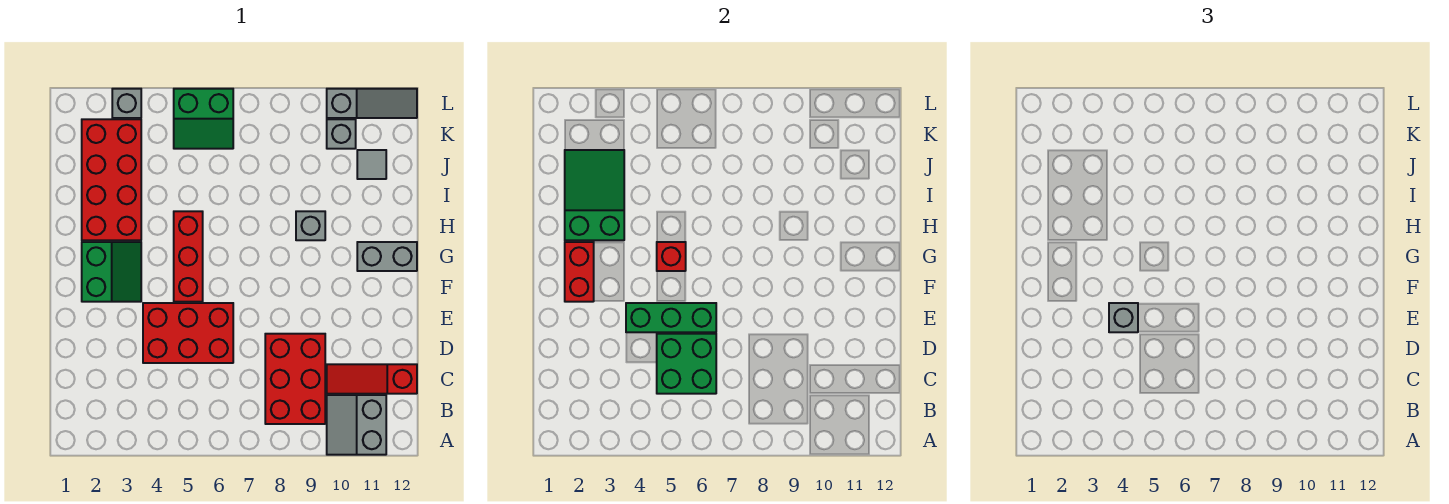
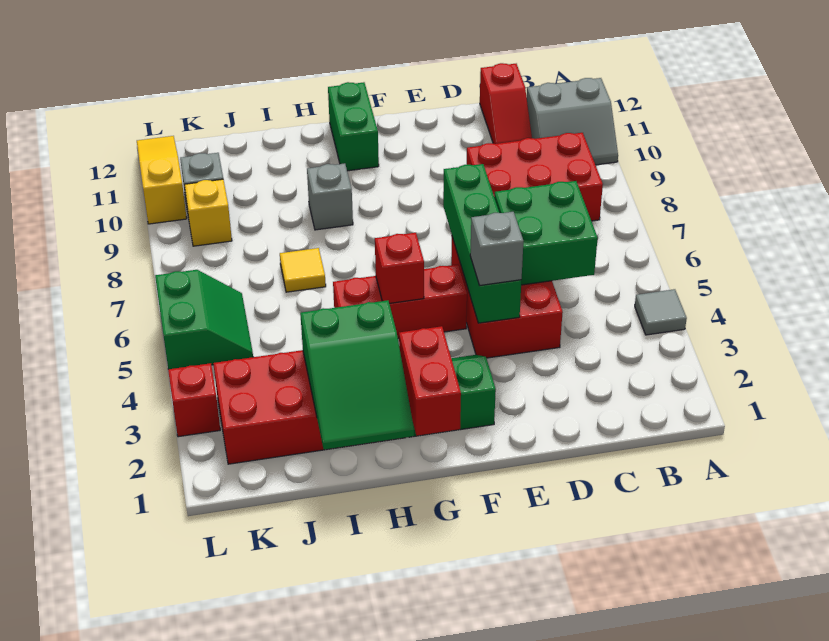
red 1x3 slope [327,364,417,394] -> red 1x2 slope [480,63,532,144]
green 1x3 brick [626,303,716,332] -> green 1x4 brick [443,164,521,323]
red 1x2 brick [565,242,594,302] -> red 1x2 brick turned to [399,326,461,436]
grey 1x2 brick [357,242,417,271] -> green 1x2 brick [328,82,379,171]
green 2x3 slope [565,150,624,240] -> green 2x3 slope turned to [300,300,414,450]
none -> yellow 1x1 tile [280,248,326,292]
grey 1x1 tile [357,150,386,179] -> grey 1x1 tile moved to [635,289,687,335]
none -> yellow 1x1 brick [184,179,232,246]
grey 1x1 brick [112,89,141,118] -> red 1x1 brick [168,363,220,437]
grey 1x3 slope [327,89,417,118] -> yellow 1x3 slope [137,136,187,224]

